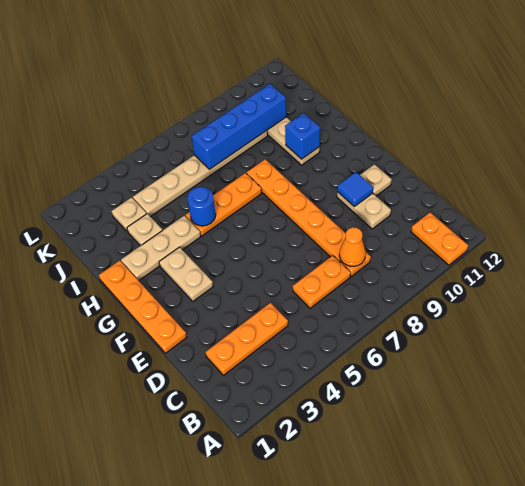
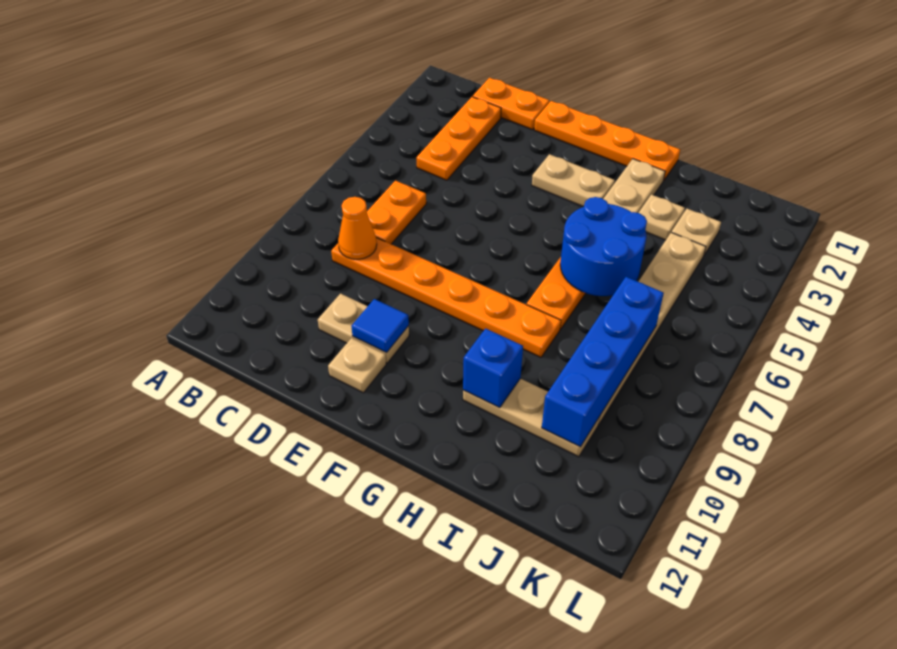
orange 1x2 plate [411,213,468,265] -> orange 1x2 plate moved to [473,78,549,130]
blue 1x1 round brick [187,187,216,226] -> blue 2x2 round brick [560,197,647,296]

